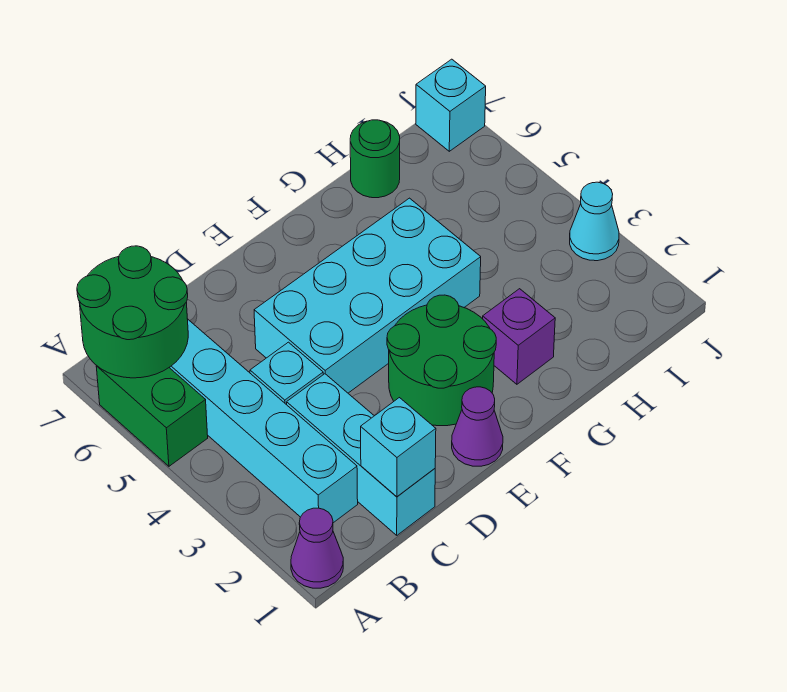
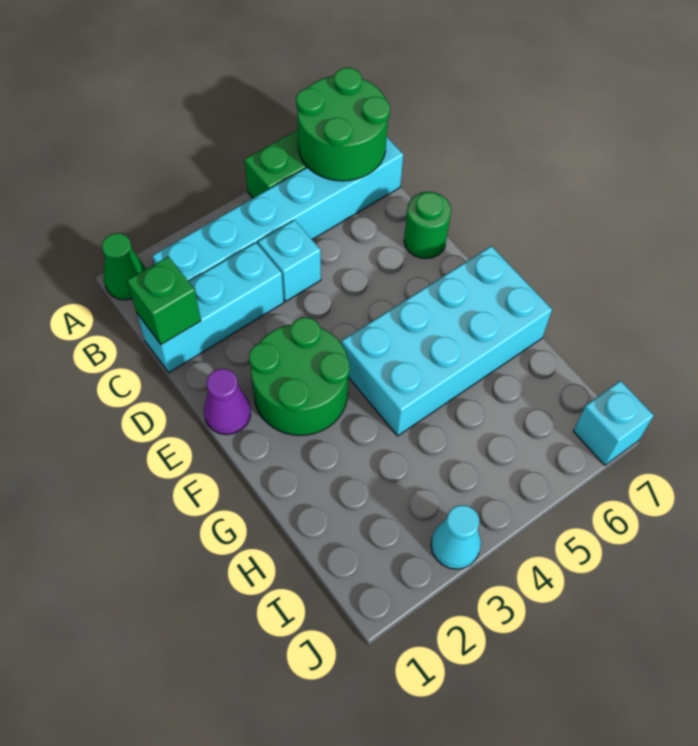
purple 1x1 cone [291,508,343,588] -> green 1x1 cone [102,233,146,300]
cyan 1x1 brick [361,398,436,497] -> green 1x1 brick [127,256,201,345]
cyan 2x4 brick [254,198,481,393] -> cyan 2x4 brick turned to [342,246,552,436]
purple 1x1 brick [483,289,555,384] -> none
green 1x1 round brick [350,120,400,198] -> green 1x1 round brick moved to [404,192,451,259]

